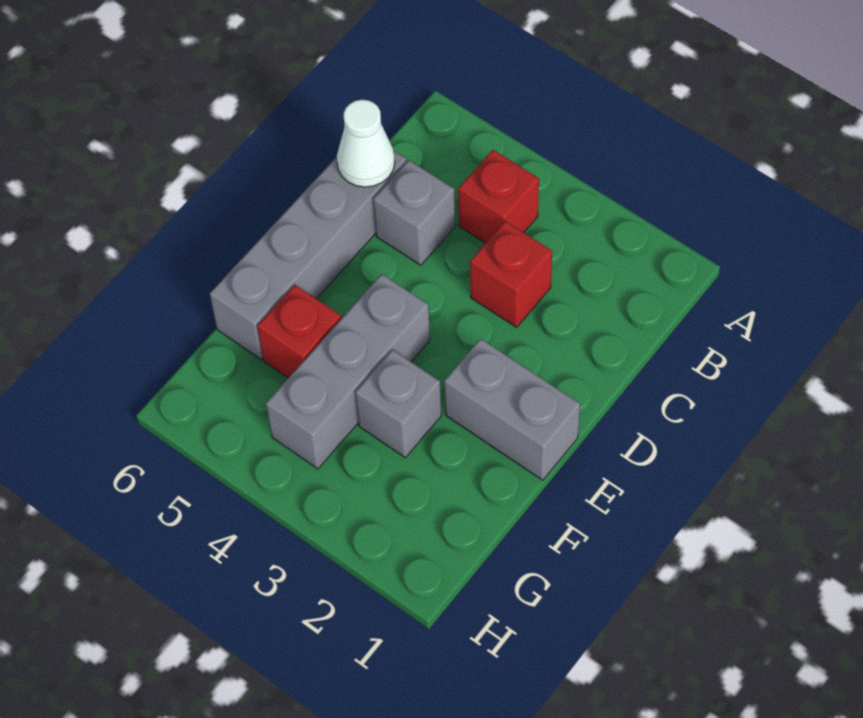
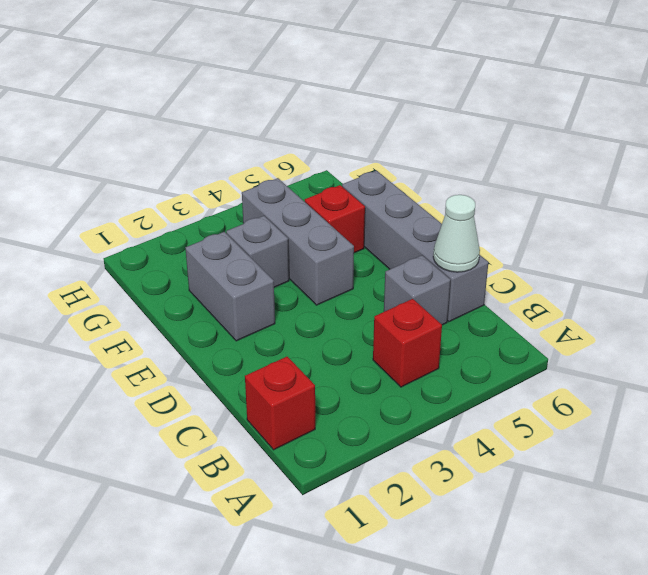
red 1x1 brick [470,221,552,327] -> red 1x1 brick moved to [245,357,315,450]
grey 1x2 brick [444,339,580,480] -> grey 1x2 brick turned to [185,232,275,341]

